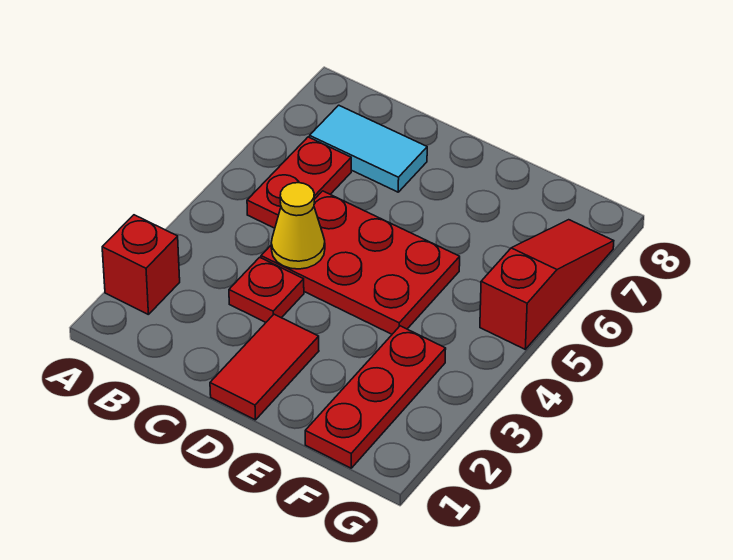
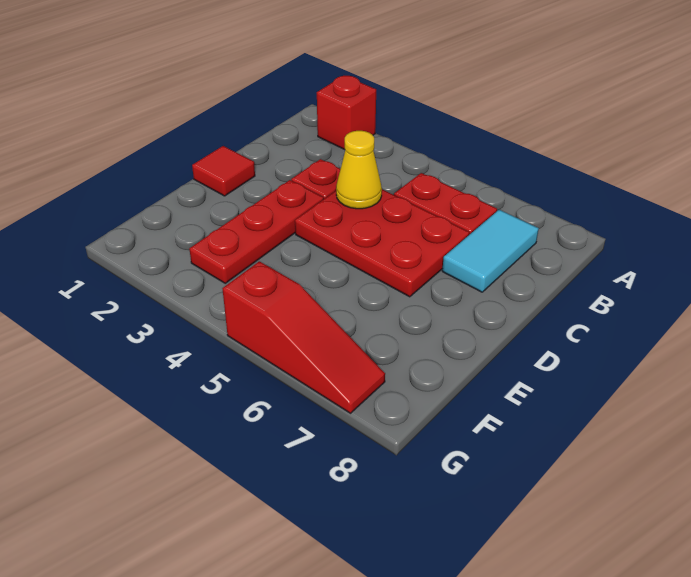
red 2x3 plate [261,191,460,334] -> red 2x3 plate turned to [295,189,469,297]
red 1x2 tile [210,314,319,420] -> red 1x1 tile [192,146,255,196]
red 1x3 plate [305,326,446,468] -> red 1x3 plate turned to [189,180,324,283]

